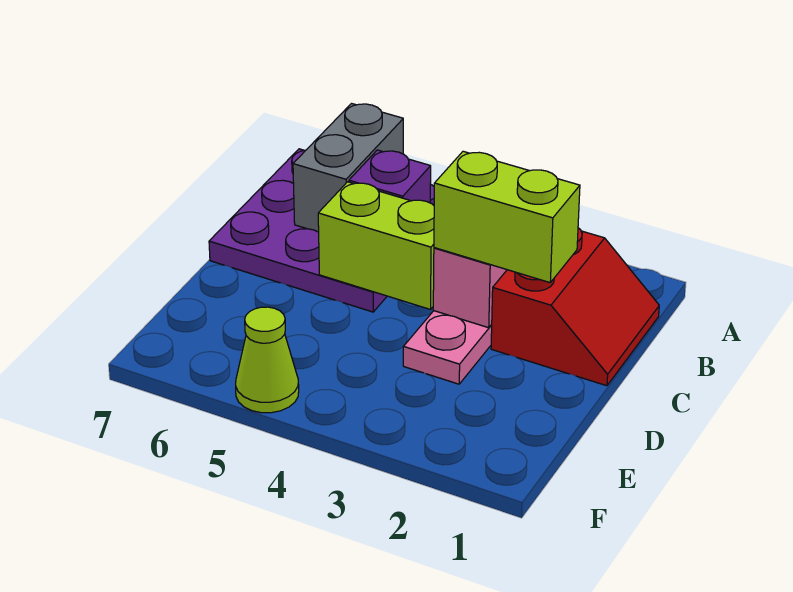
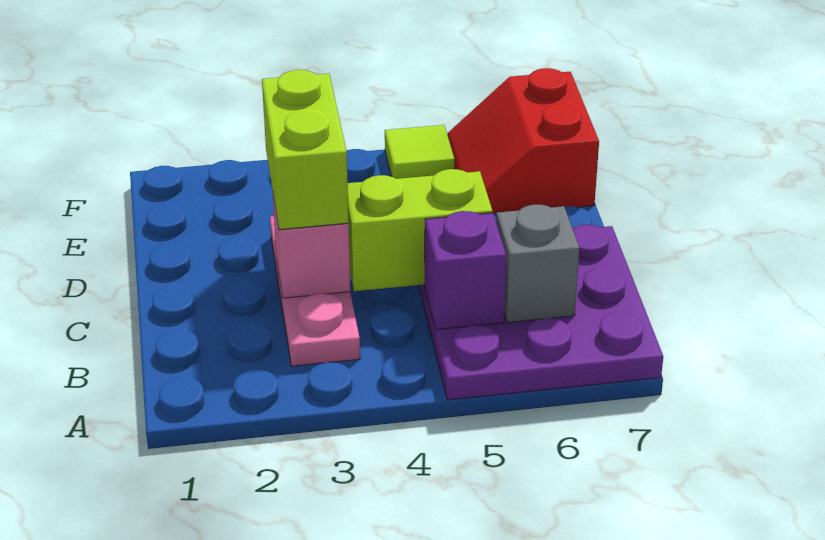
grey 1x2 brick [293,104,403,232] -> grey 1x1 brick [496,205,579,323]
red 2x2 slope [491,228,659,386] -> red 2x2 slope moved to [447,68,599,215]
lime 1x2 brick [434,151,580,283] -> lime 1x2 brick turned to [262,70,349,230]
lime 1x1 cone [236,307,299,413] -> lime 1x1 tile [385,125,455,179]

